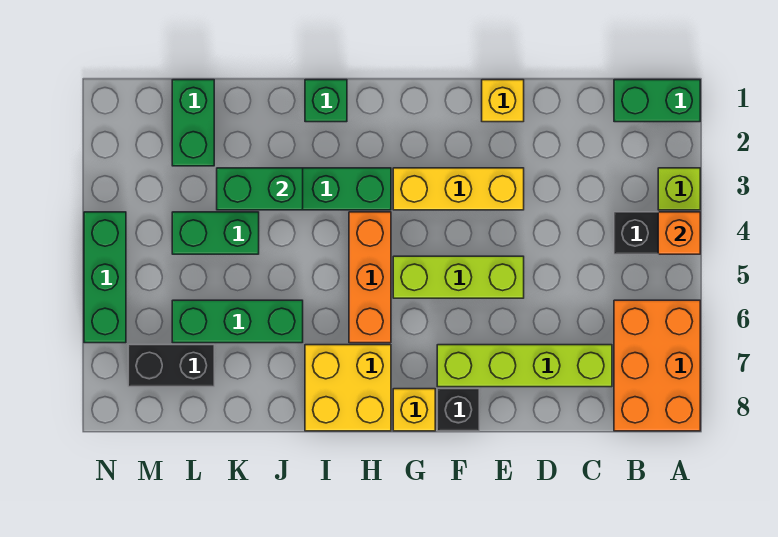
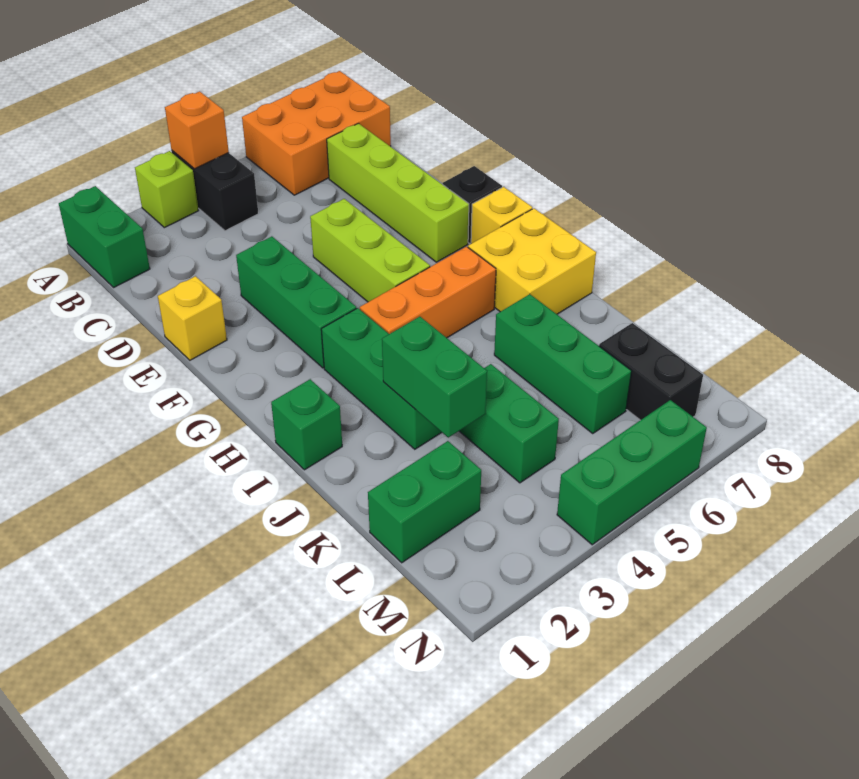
yellow 1x3 brick [393,168,524,210] -> green 1x3 brick [236,236,357,368]

